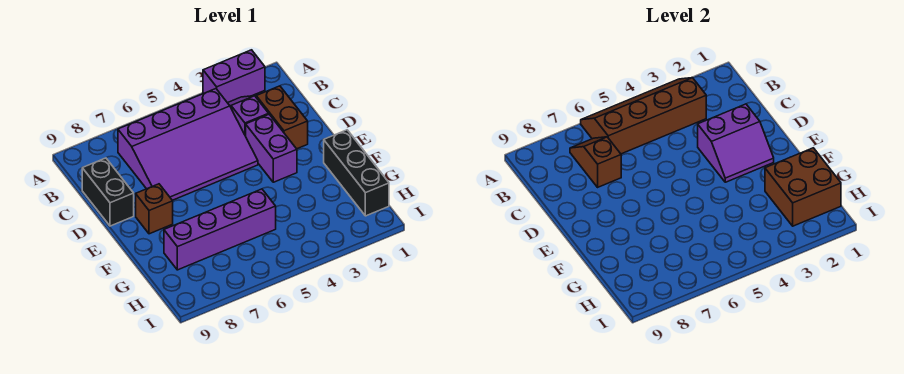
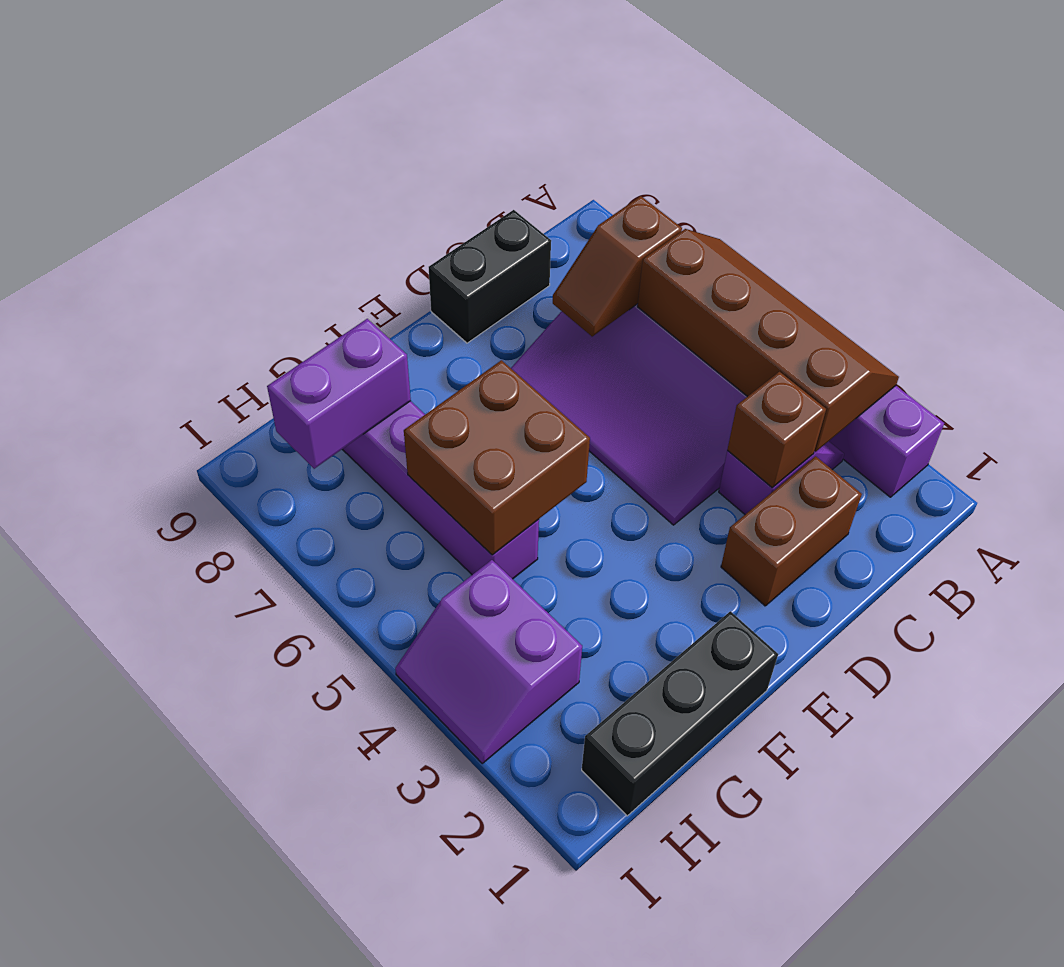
brown 1x2 slope [570,137,621,187] -> brown 1x2 slope turned to [553,196,682,336]
purple 2x2 slope [698,104,774,182] -> purple 2x2 slope moved to [395,560,582,763]
purple 1x2 brick [246,115,297,182] -> purple 1x2 brick moved to [267,319,411,469]
brown 1x1 brick [136,184,173,234] -> brown 1x1 brick moved to [727,372,826,488]
brown 2x2 brick [765,148,841,226] -> brown 2x2 brick moved to [404,360,590,555]

